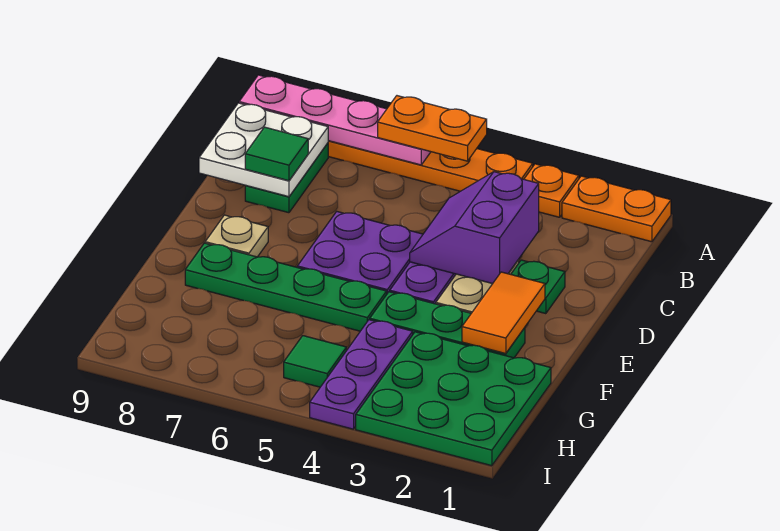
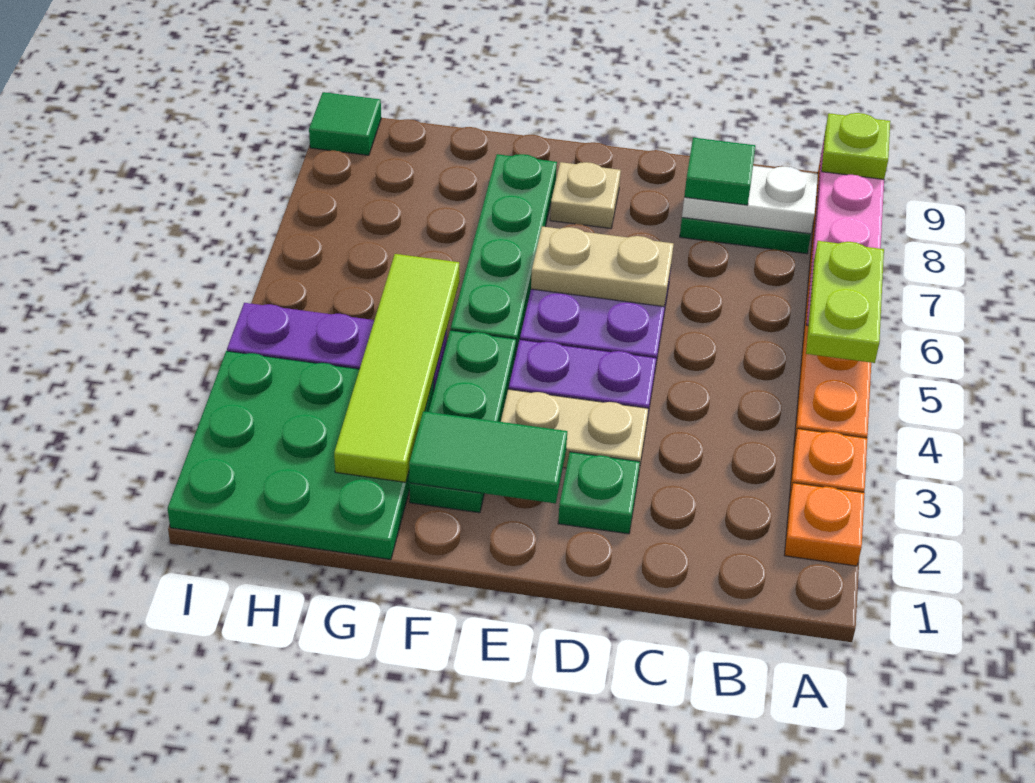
orange 1x2 plate [562,176,671,242] -> orange 1x1 plate [784,483,865,566]
orange 1x2 plate [378,96,487,161] -> lime 1x2 plate [806,241,884,363]
none -> lime 1x1 plate [822,113,890,179]
white 2x2 plate [199,103,328,197] -> white 1x2 plate [682,166,818,234]
purple 2x2 slope [410,172,539,284] -> none
none -> tan 1x2 plate [531,226,674,307]
orange 1x2 tile [462,272,545,354] -> green 1x2 tile [409,411,567,503]
none -> lime 1x4 tile [334,254,459,482]
green 1x1 tile [284,336,346,387] -> green 1x1 tile moved to [309,92,381,155]

